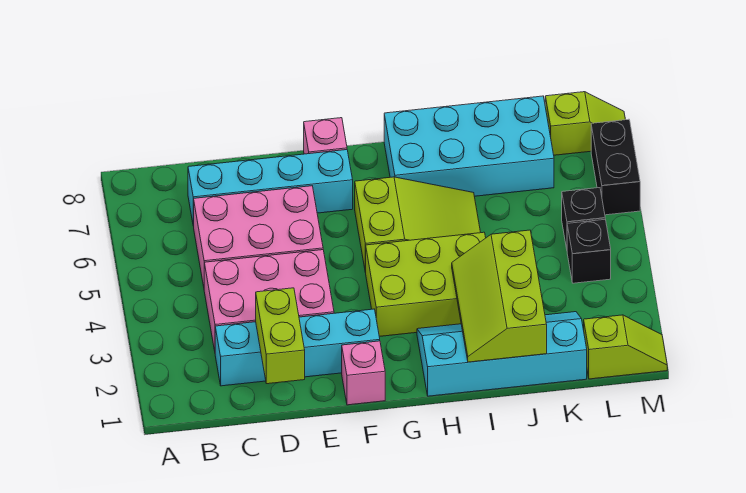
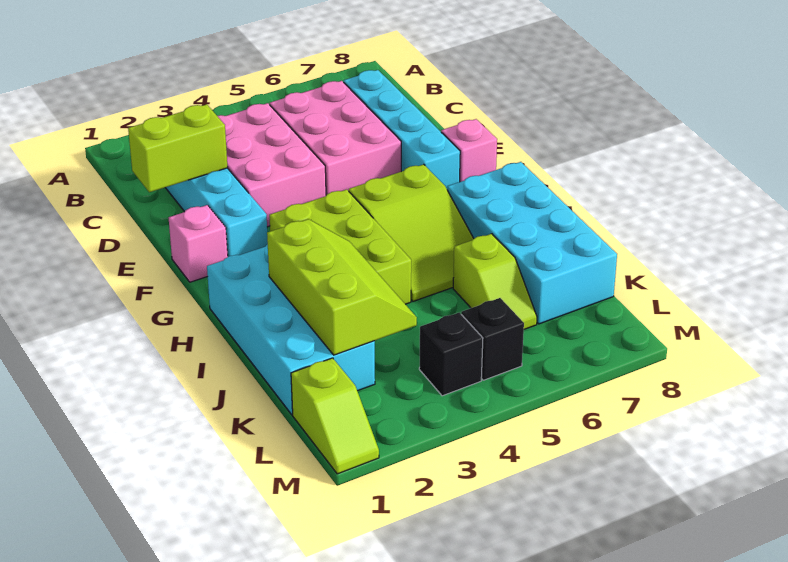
cyan 2x4 slope [417,312,587,396] -> cyan 2x4 brick [207,244,375,415]
lime 2x3 slope [452,230,547,362] -> lime 2x3 slope turned to [267,219,417,355]
lime 1x2 slope [545,92,626,155] -> lime 1x2 slope moved to [453,234,537,329]
black 1x2 brick [591,119,640,215] -> none

